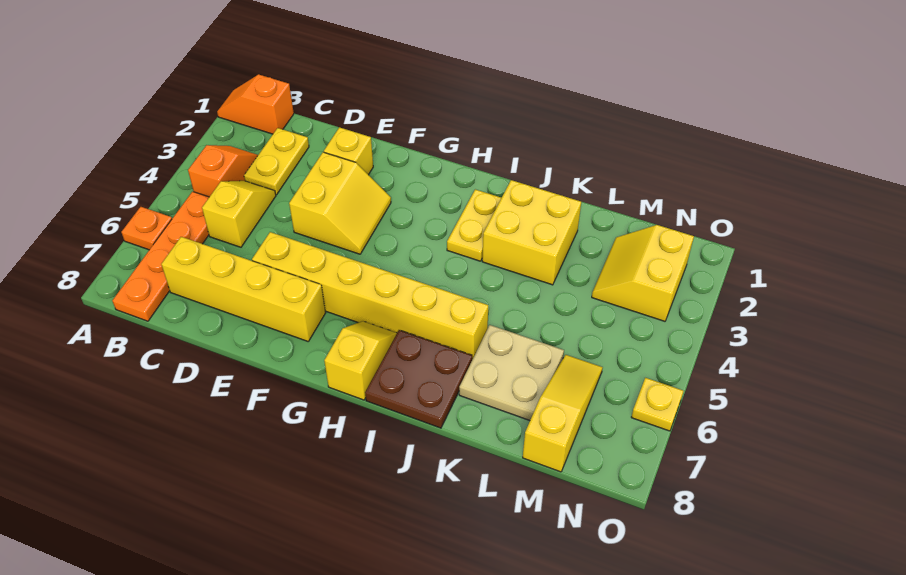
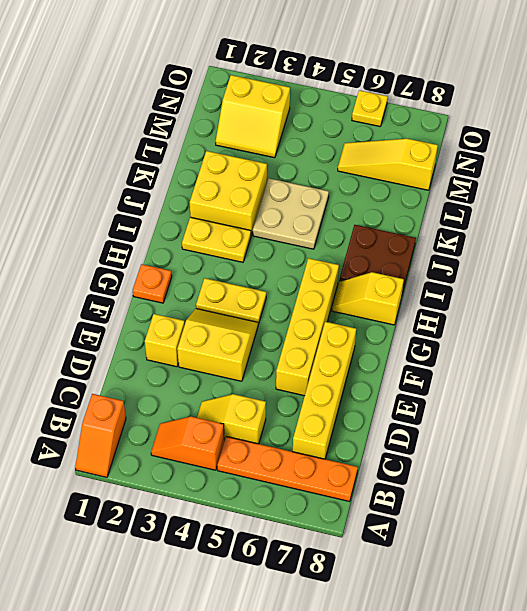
orange 1x1 plate [121,207,172,250] -> orange 1x1 plate moved to [133,264,172,303]
yellow 1x2 plate [244,128,309,195] -> yellow 1x2 plate moved to [196,278,266,324]
yellow 1x6 brick [252,232,488,359] -> yellow 1x4 brick [276,258,339,396]
tan 2x2 plate [459,325,564,421] -> tan 2x2 plate moved to [253,178,329,249]

